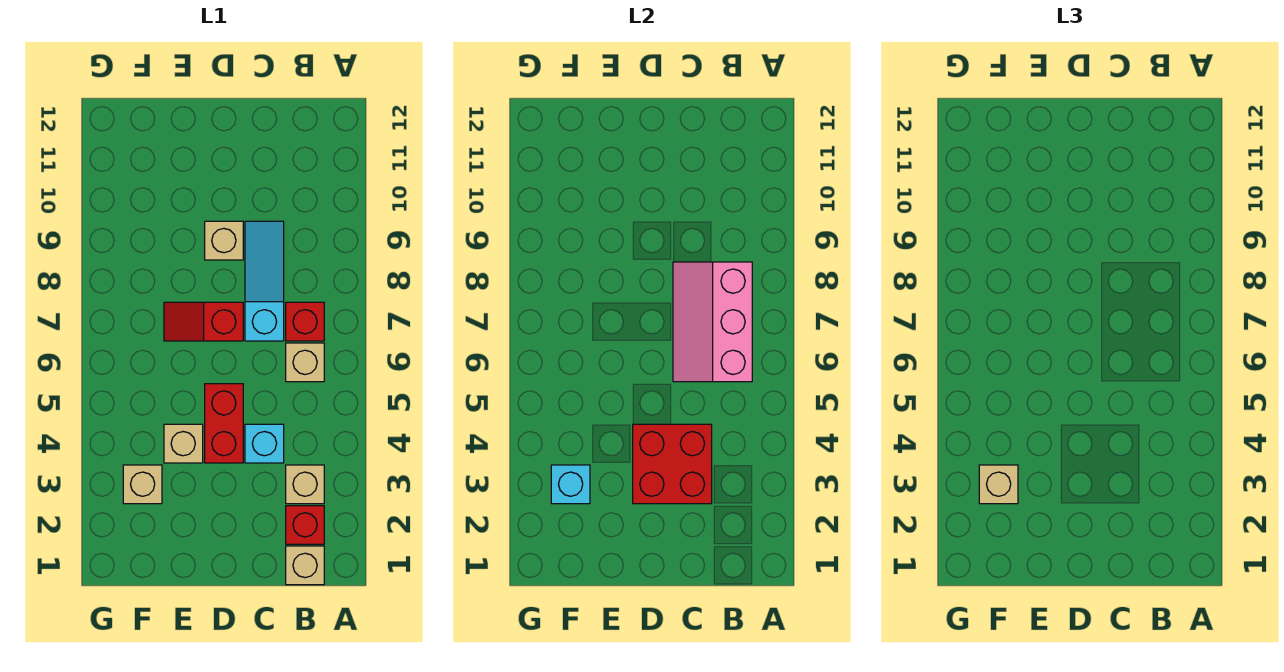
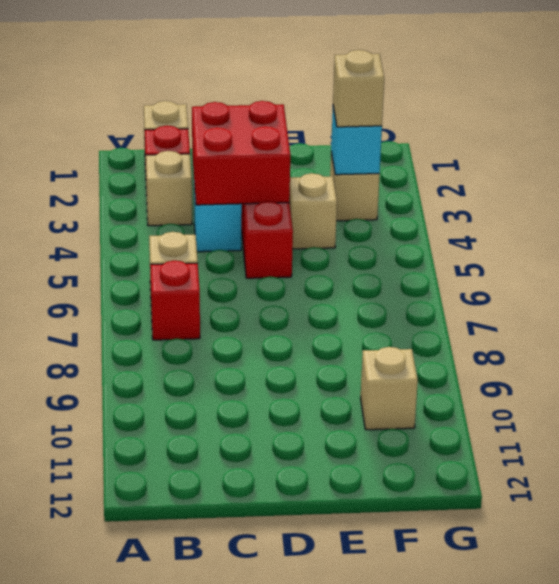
pink 2x3 slope [673,262,752,382] -> none
cyan 1x3 slope [245,221,284,341] -> none
red 1x2 slope [164,302,243,341] -> none
tan 1x1 brick [205,221,243,260] -> tan 1x1 brick moved to [361,347,418,430]

